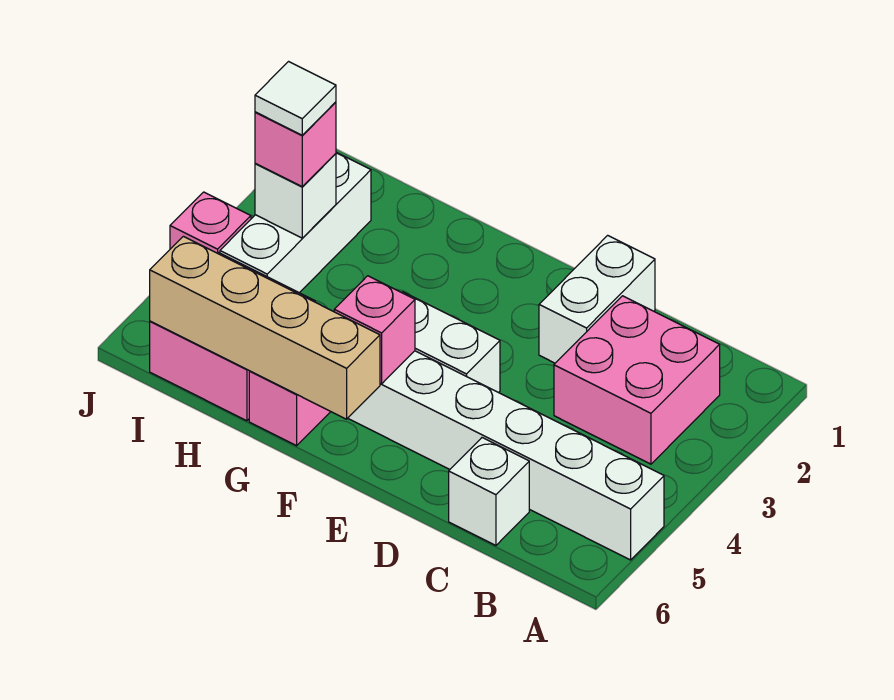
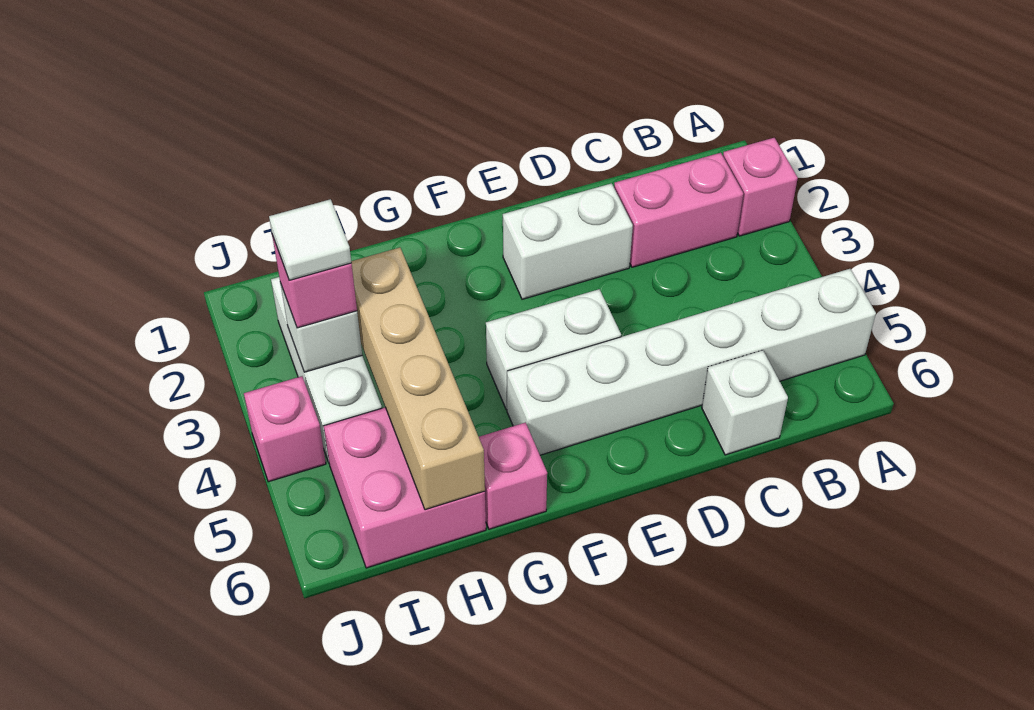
pink 2x2 brick [554,296,720,464] -> pink 1x2 brick [614,153,743,267]
white 1x2 brick [539,235,655,363] -> white 1x2 brick turned to [503,183,633,299]
pink 1x1 brick [334,276,415,384] -> pink 1x1 brick moved to [723,138,798,236]
tan 1x4 brick [150,236,380,419] -> tan 1x4 brick turned to [351,248,485,510]

